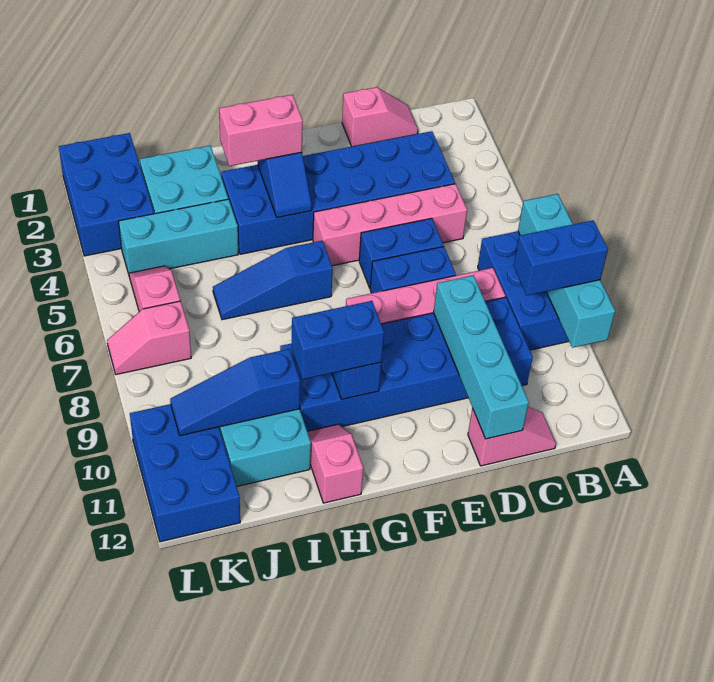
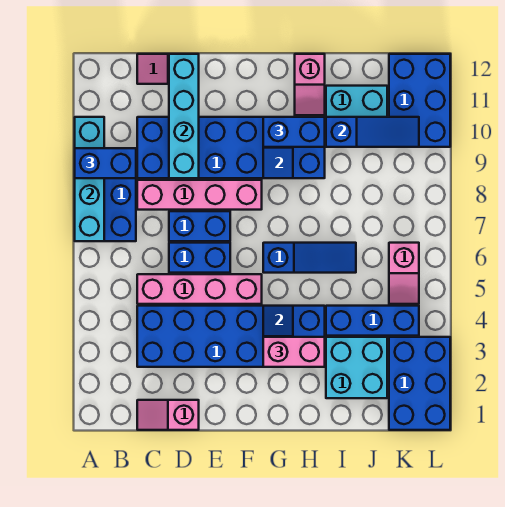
cyan 1x3 brick [119,199,238,274] -> blue 1x3 brick [326,306,419,336]
pink 1x2 slope [107,301,191,374] -> none

